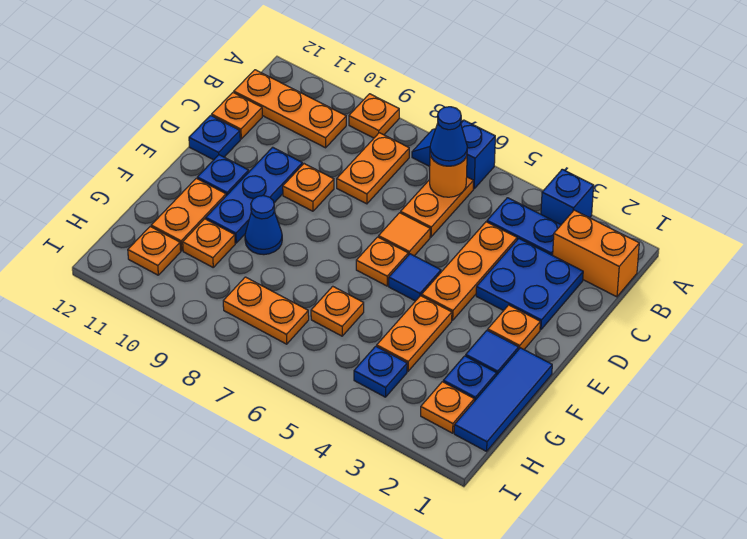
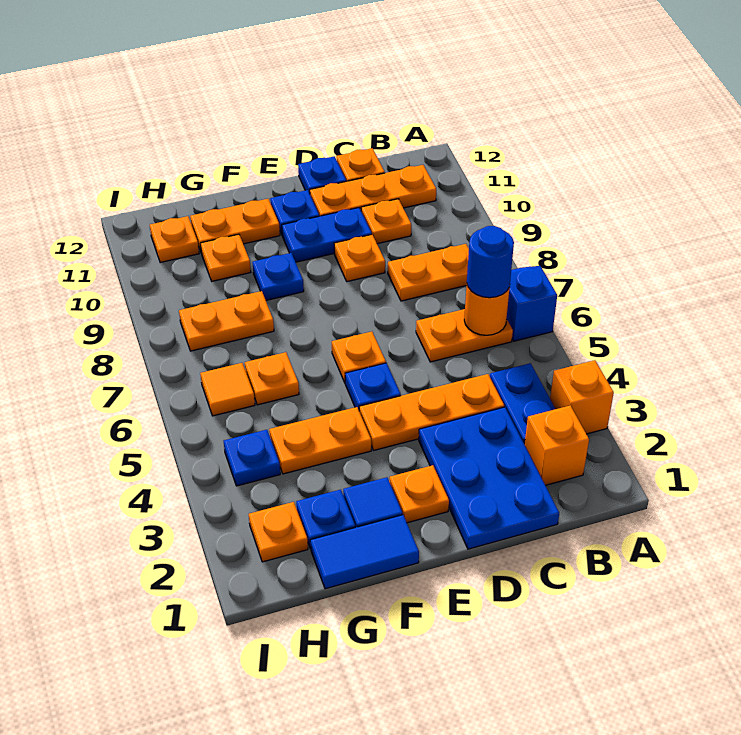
blue 1x1 brick [541,169,594,225] -> orange 1x1 brick [550,360,614,434]
orange 1x1 plate [349,94,399,138] -> orange 1x1 plate moved to [361,199,411,244]
orange 1x2 brick [553,210,639,297] -> orange 1x1 brick [525,405,589,485]
blue 1x1 cone [430,107,467,166] -> blue 1x1 round brick [467,226,514,298]
orange 1x3 plate [234,70,346,148] -> orange 1x3 plate turned to [310,165,436,216]
blue 2x2 plate [476,239,583,330] -> blue 2x3 plate [419,407,559,549]
orange 1x1 tile [379,213,430,256] -> orange 1x1 tile moved to [200,363,255,416]
blue 1x3 plate [206,147,302,243] -> blue 1x2 plate [282,208,372,262]
blue 1x1 tile [389,254,441,301] -> blue 1x1 plate [345,363,401,409]
blue 1x3 tile [454,348,552,451] -> blue 1x2 tile [310,515,419,589]
blue 1x1 cone [245,196,282,255] -> blue 1x1 plate [252,253,304,300]
orange 1x2 plate [223,277,309,344] -> orange 1x2 plate turned to [179,291,274,351]

